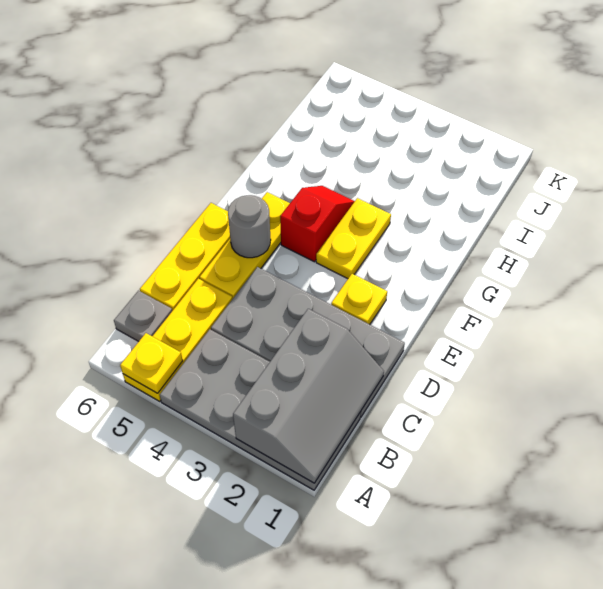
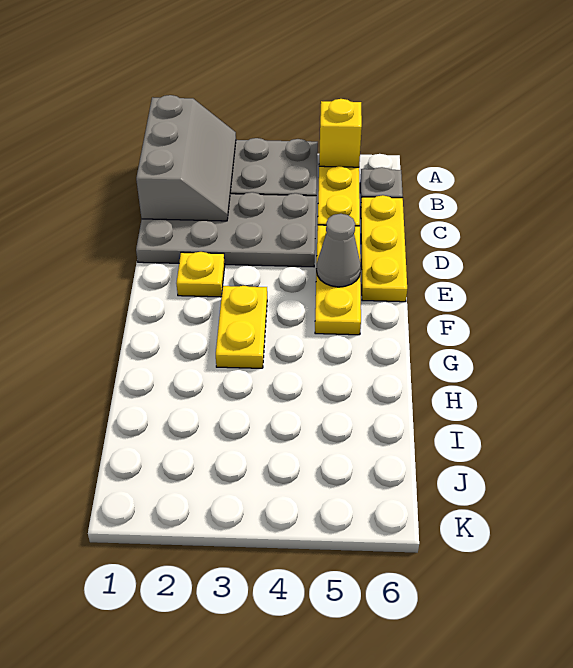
grey 2x3 slope [233,309,384,483] -> grey 2x3 slope turned to [136,95,236,221]
yellow 1x1 plate [120,333,183,393] -> yellow 1x1 brick [319,99,362,167]
grey 1x1 round brick [228,195,271,258] -> grey 1x1 cone [316,214,361,287]
red 1x2 slope [280,186,355,262] -> none

